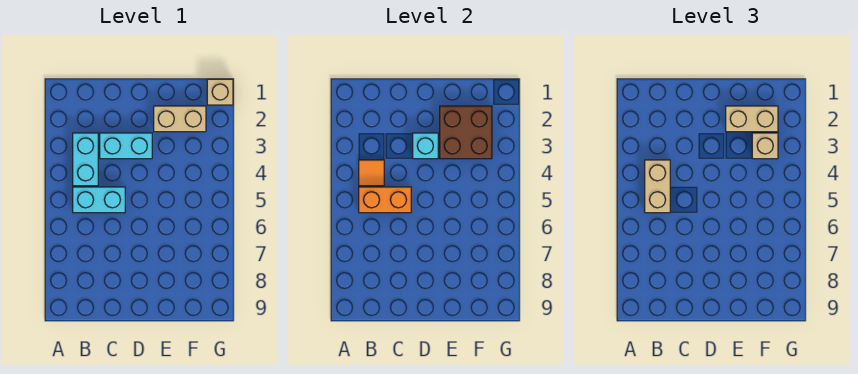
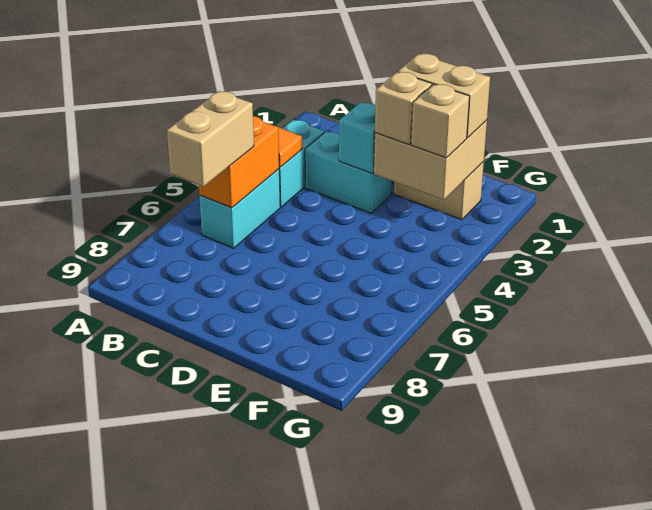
tan 1x2 brick [645,160,670,213] -> tan 1x2 brick moved to [167,91,254,187]
cyan 1x2 brick [73,187,125,213] -> cyan 1x2 brick turned to [200,169,280,248]
orange 1x2 brick [359,187,411,213] -> orange 1x2 brick turned to [199,116,279,208]
brown 2x2 brick [440,106,492,159] -> tan 2x2 brick [374,120,487,200]
tan 1x1 brick [207,79,233,105] -> tan 1x1 brick moved to [375,72,432,144]

